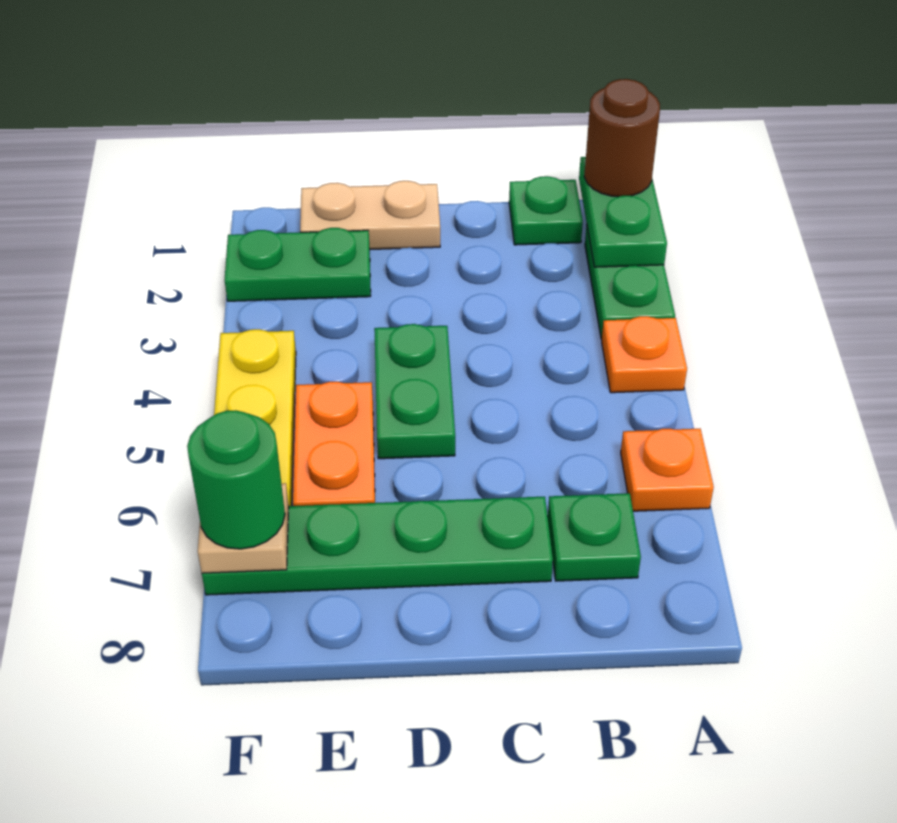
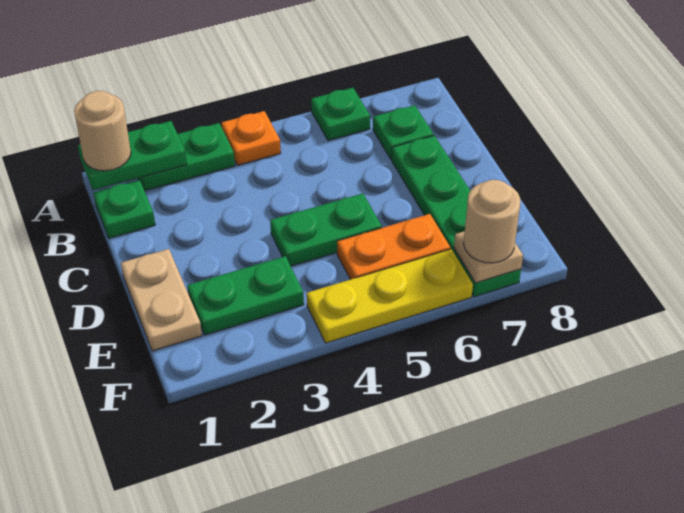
brown 1x1 round brick [584,79,660,197] -> tan 1x1 round brick [74,91,131,171]
orange 1x1 plate [621,429,714,511] -> green 1x1 plate [311,88,370,141]
green 1x2 plate [225,228,371,301] -> green 1x2 plate turned to [187,256,304,335]
green 1x1 round brick [187,410,285,549] -> tan 1x1 round brick [464,180,520,263]

